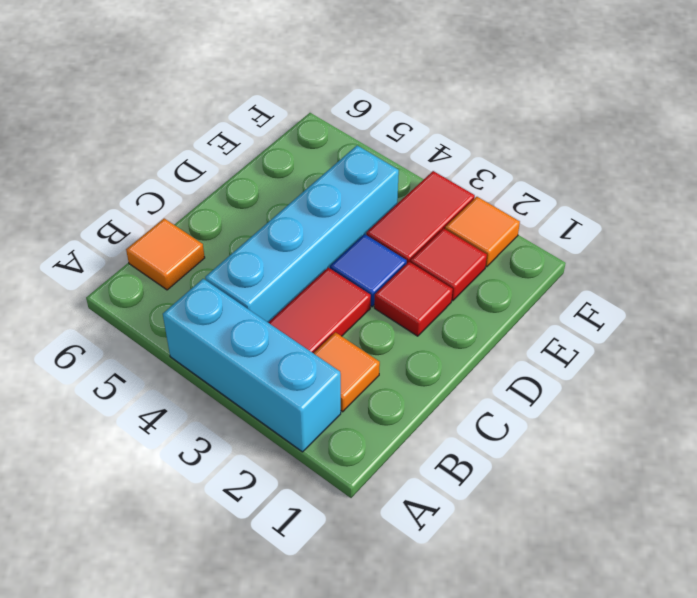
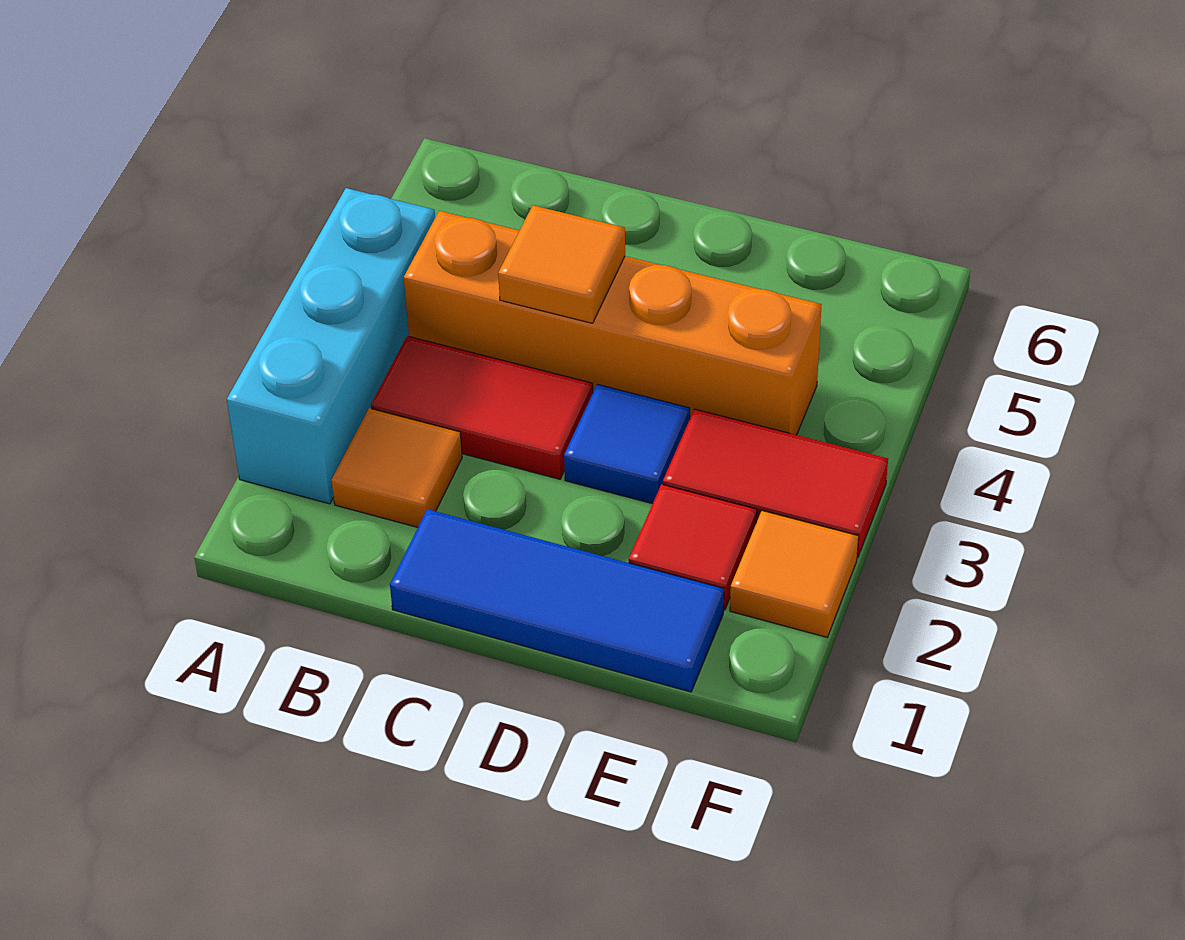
cyan 1x4 brick [205,146,399,322] -> orange 1x4 brick [404,211,822,435]
orange 1x1 tile [126,218,205,290] -> orange 1x1 tile moved to [498,205,625,323]
none -> blue 1x3 tile [390,509,724,692]
red 1x1 tile [374,262,453,336] -> none

